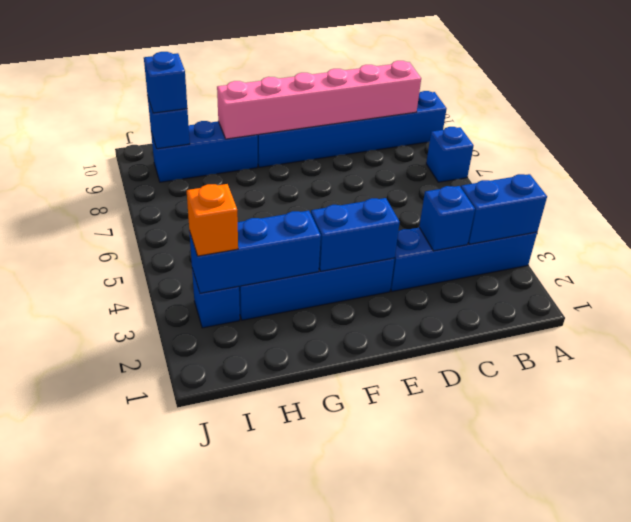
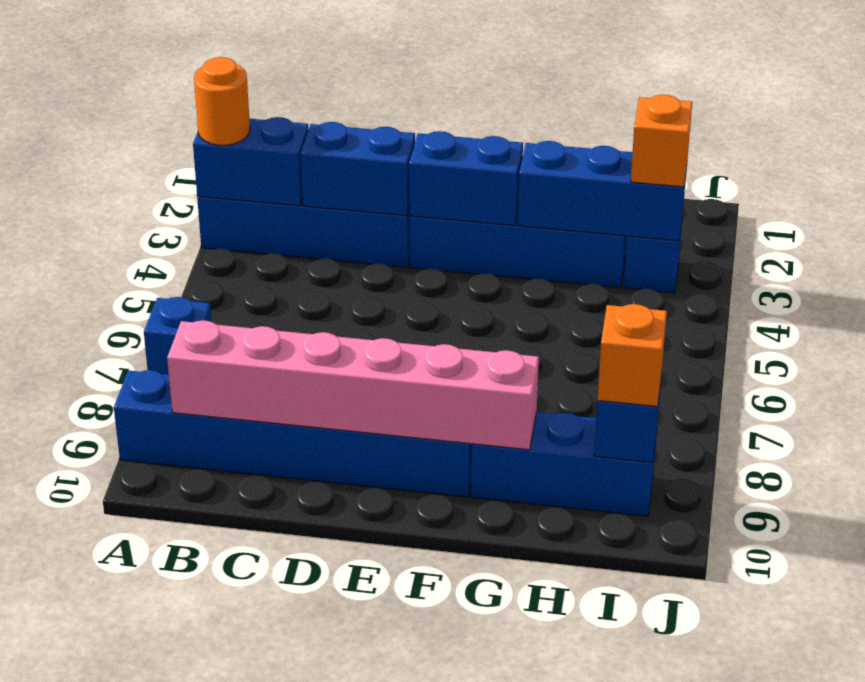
none -> orange 1x1 round brick [194,57,250,145]
blue 1x1 brick [419,186,475,251] -> blue 1x2 brick [301,122,415,216]
blue 1x1 brick [144,52,187,113] -> orange 1x1 brick [597,304,667,407]

